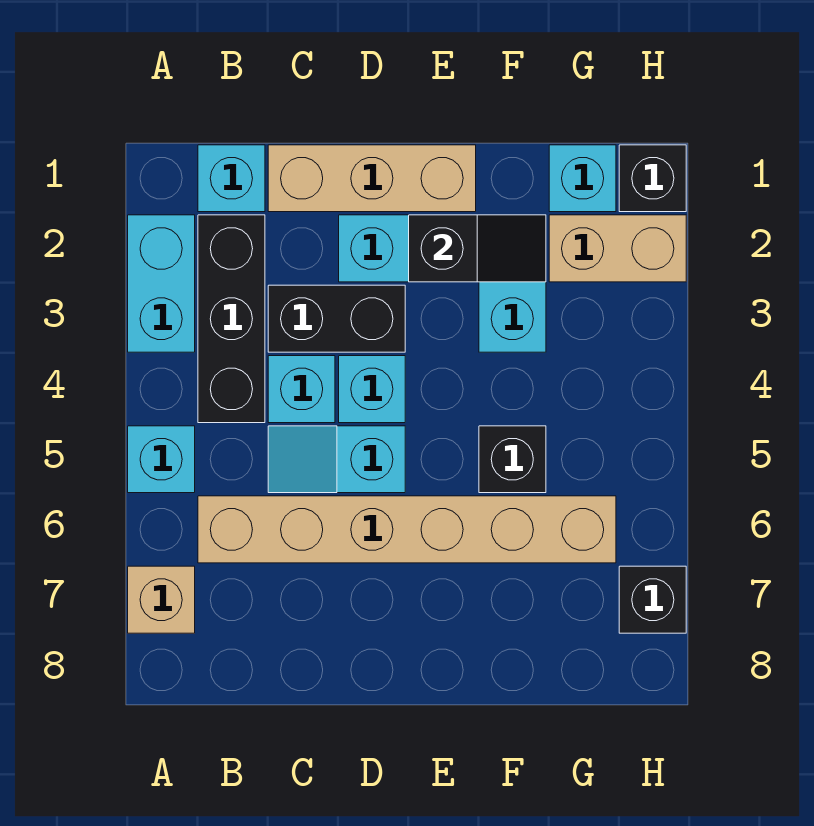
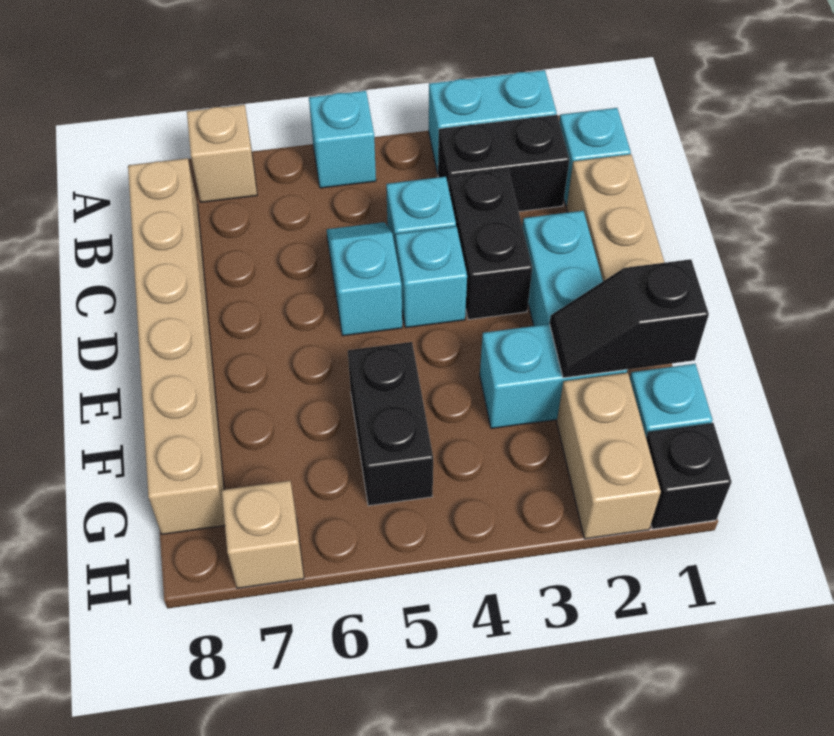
black 1x3 brick [198,215,265,423] -> black 1x2 brick [438,115,569,212]
tan 1x6 brick [198,496,616,563] -> tan 1x6 brick moved to [128,158,225,534]
black 1x2 slope [409,215,546,282] -> black 1x2 slope turned to [550,259,709,378]
black 1x1 brick [479,426,546,493] -> black 1x2 brick [348,342,433,506]
black 1x1 brick [619,566,686,633] -> tan 1x1 brick [222,481,304,588]

